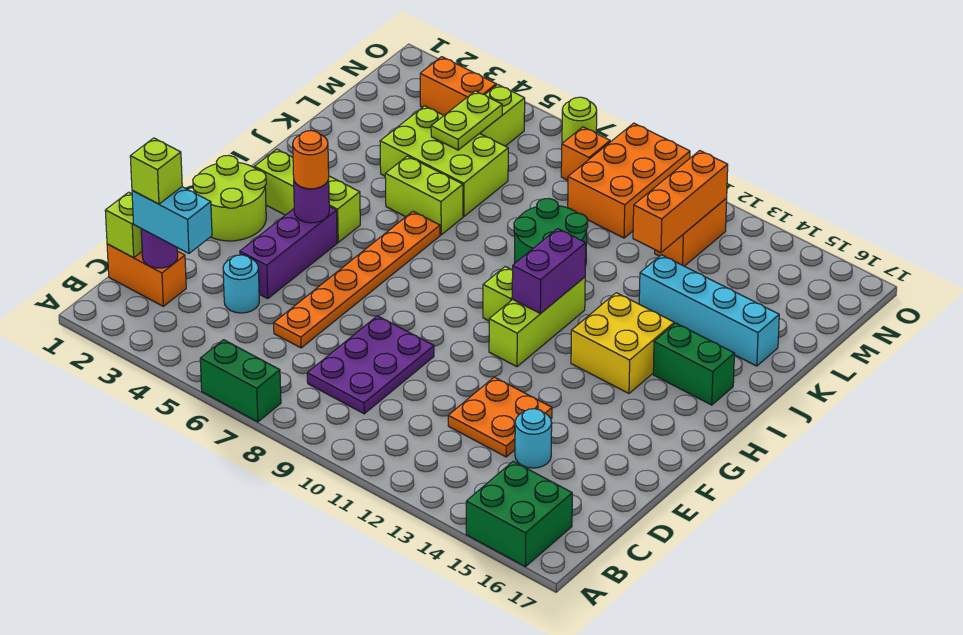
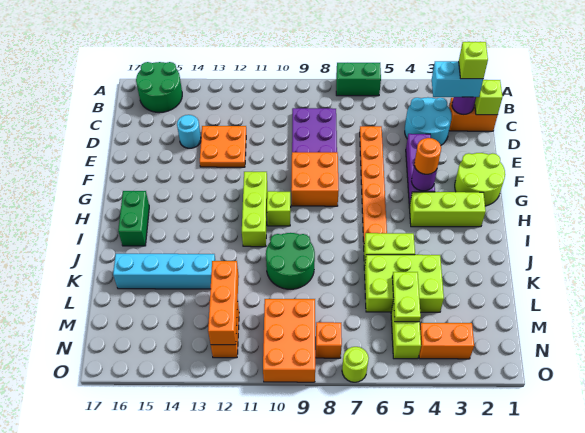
green 2x2 brick [466,461,572,567] -> green 2x2 round brick [136,62,182,113]
cyan 1x1 round brick [223,255,259,313] -> cyan 2x2 round brick [405,97,452,145]
none -> orange 2x2 brick [291,152,339,206]
purple 1x2 brick [512,229,586,314] -> none
yellow 2x2 brick [571,293,674,393] -> none
green 1x2 brick [653,323,734,405] -> green 1x2 brick turned to [118,191,149,246]

